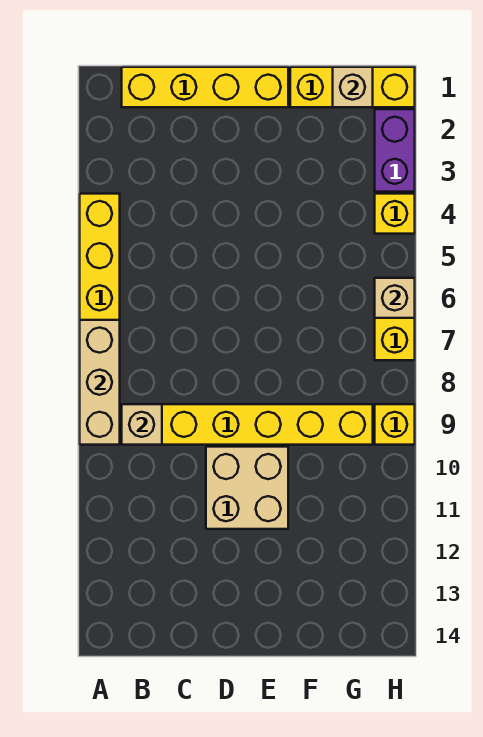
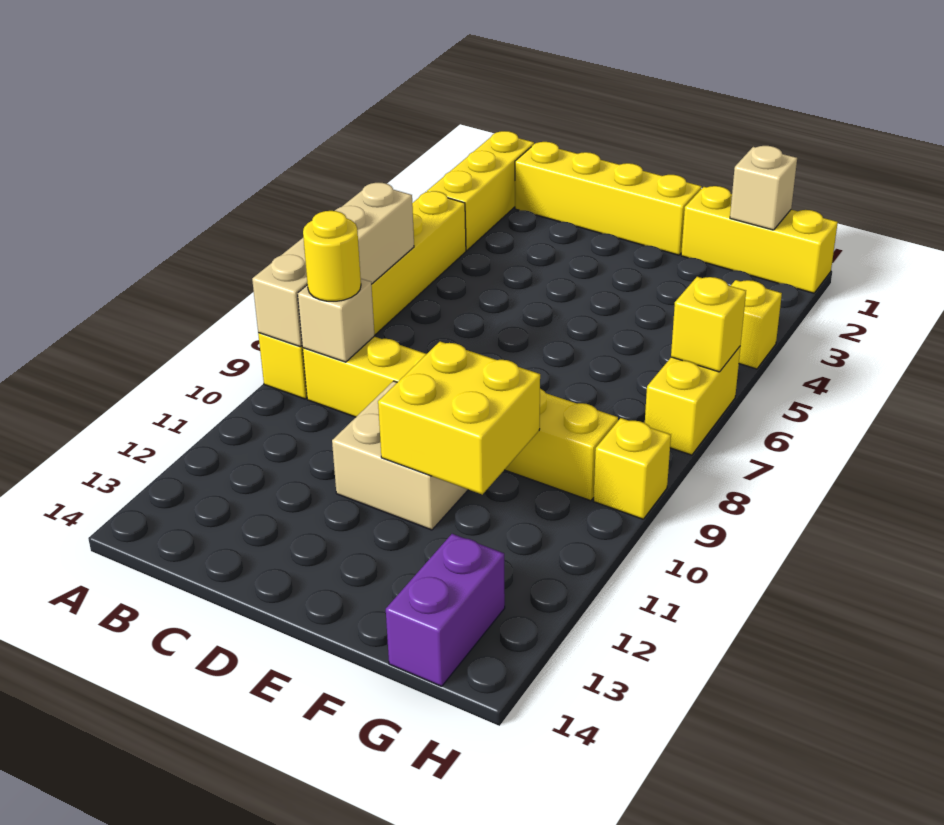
none -> yellow 1x3 brick [427,131,534,251]
tan 1x3 brick [80,320,120,445] -> tan 1x4 brick [252,183,414,346]
none -> yellow 1x1 round brick [303,211,361,301]
none -> yellow 2x2 brick [378,342,540,494]
purple 1x2 brick [375,109,415,192] -> purple 1x2 brick moved to [386,534,505,686]
tan 1x1 brick [375,278,415,318] -> yellow 1x1 brick [671,277,746,372]

